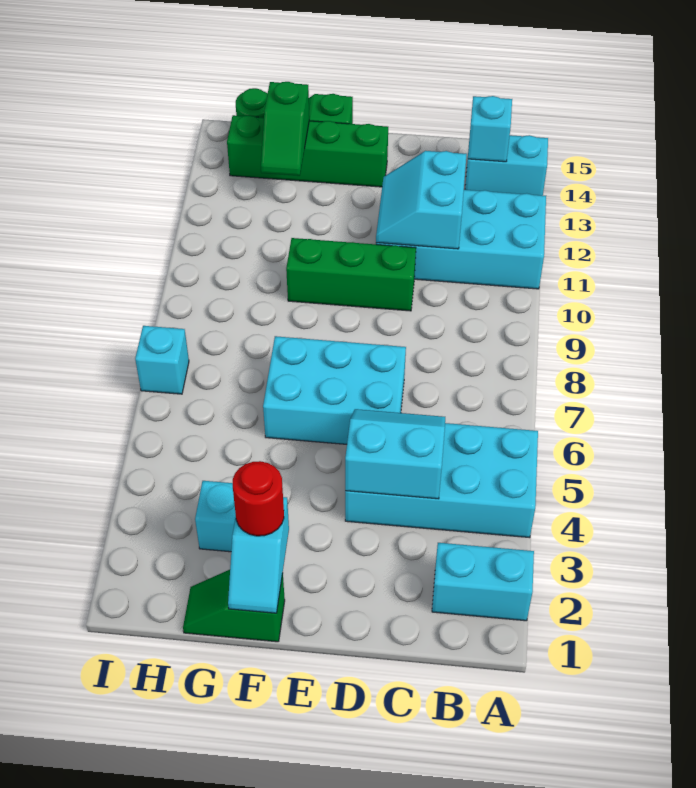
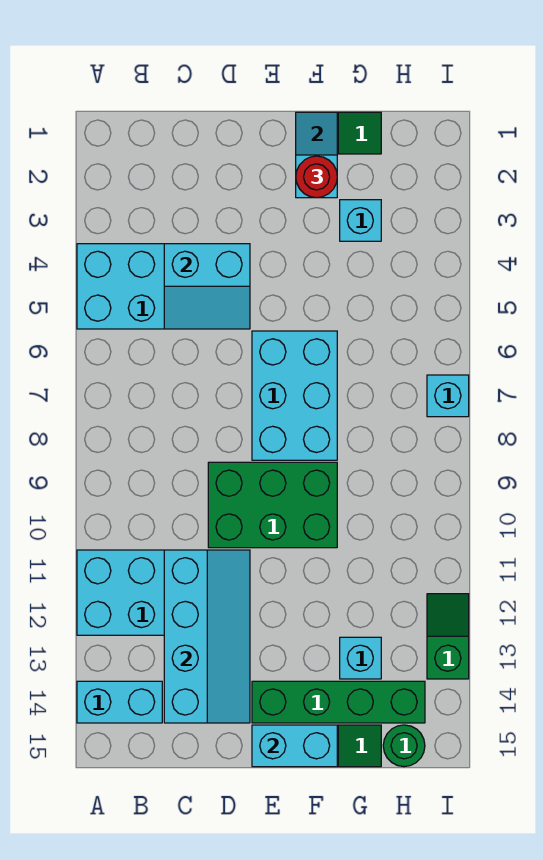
cyan 1x2 brick [432,543,534,621] -> cyan 1x2 brick moved to [252,725,337,767]
cyan 1x1 brick [468,96,512,162] -> cyan 1x1 brick moved to [340,637,381,679]
cyan 2x2 slope [376,151,467,249] -> cyan 2x4 slope [164,550,250,723]
cyan 2x3 brick [263,336,406,444] -> cyan 2x3 brick turned to [252,331,337,460]
green 1x3 brick [286,238,416,311] -> green 2x3 brick [208,462,337,548]
green 1x2 slope [261,82,309,176] -> green 1x2 slope moved to [427,594,469,679]

